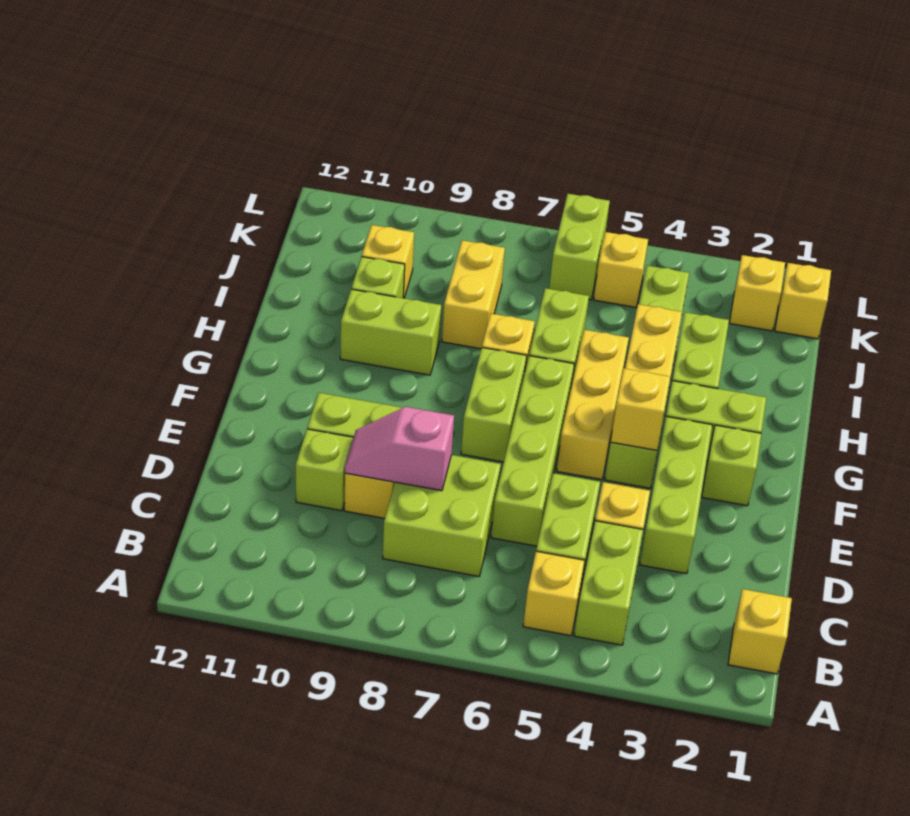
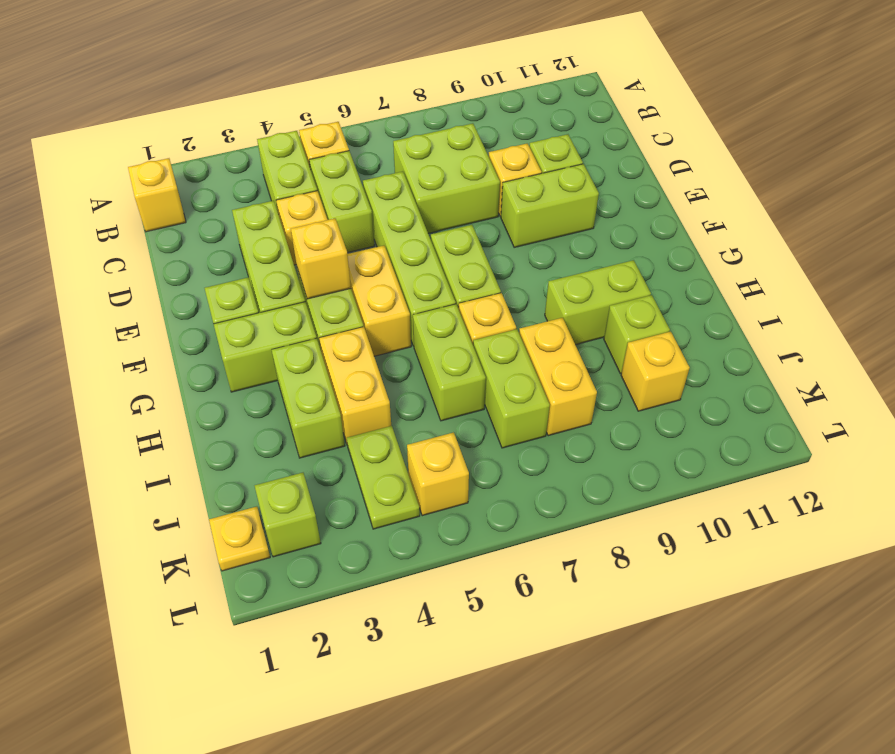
pink 1x2 slope [345,407,454,491] -> none
yellow 1x3 brick [557,330,629,480] -> yellow 1x2 brick [347,246,411,356]
yellow 1x1 brick [775,263,831,339] -> yellow 1x1 plate [209,507,270,571]
yellow 1x1 brick [729,255,785,331] -> lime 1x1 brick [255,473,321,557]
lime 1x2 brick [549,194,610,300] -> lime 1x2 brick moved to [473,329,550,448]

